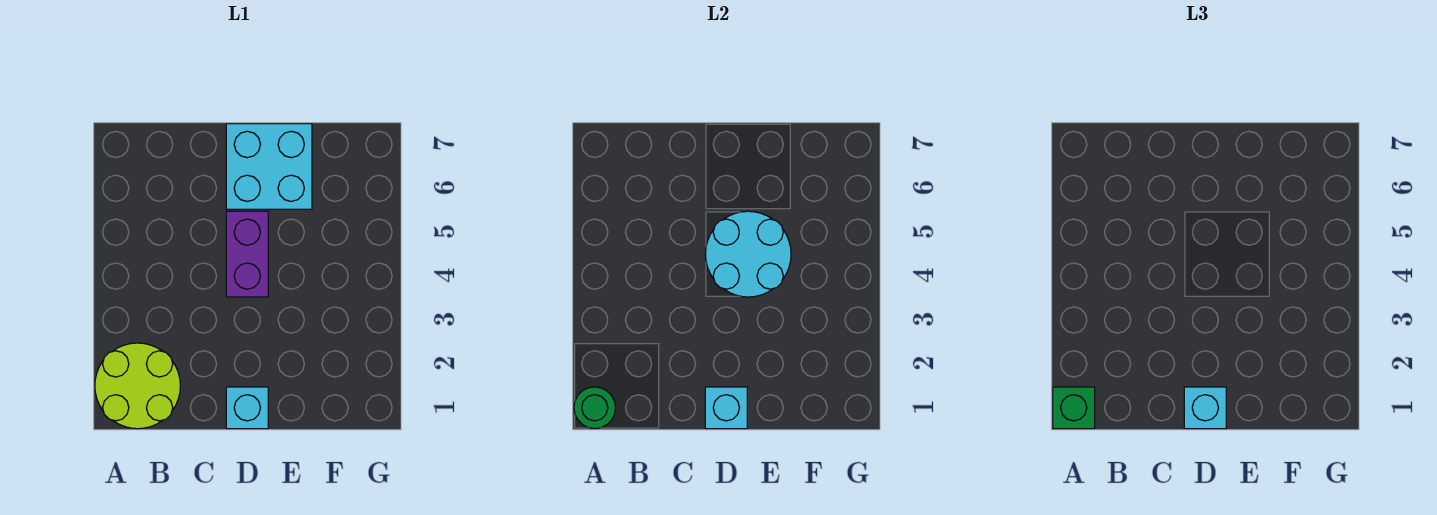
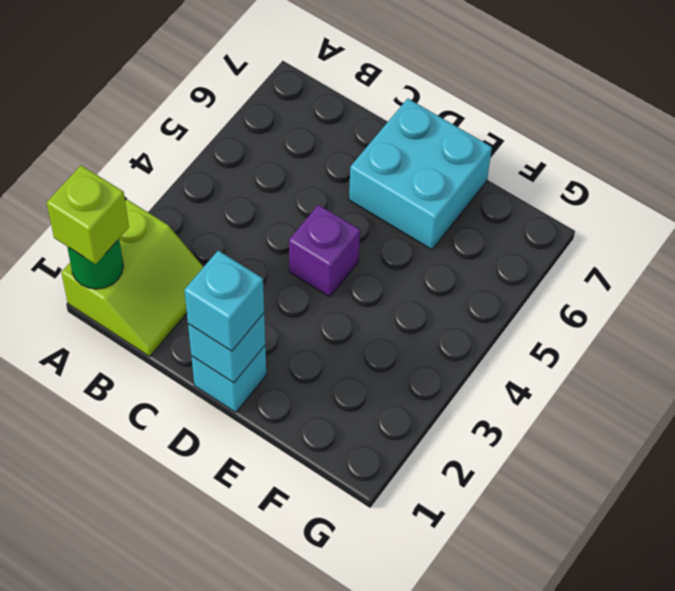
lime 2x2 round brick [95,343,180,429] -> lime 2x2 slope [61,200,203,356]
green 1x1 brick [1053,387,1095,429] -> lime 1x1 brick [47,165,129,264]
purple 1x2 brick [226,211,268,297] -> purple 1x1 brick [289,205,360,297]
cyan 2x2 round brick [705,211,791,297] -> none

